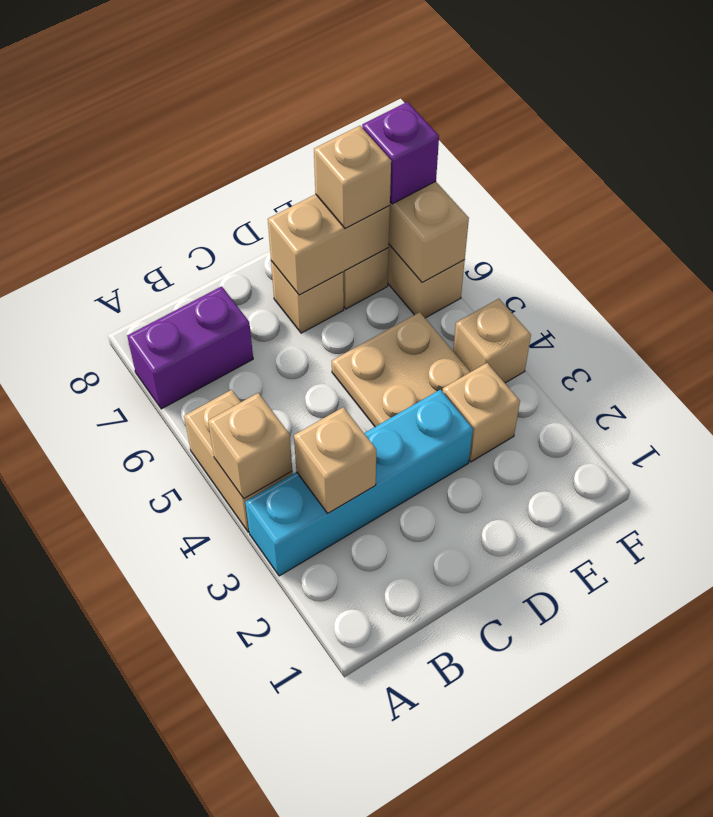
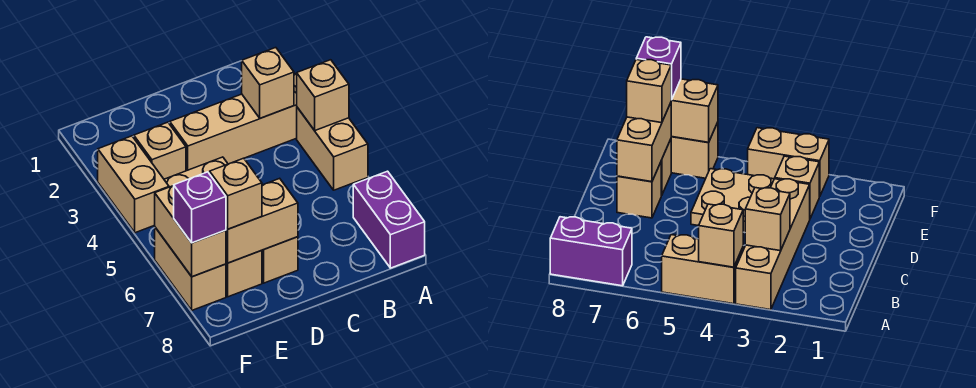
cyan 1x4 brick [245,390,473,576] -> tan 1x4 brick [170,73,297,171]
purple 1x2 brick [127,286,253,409] -> purple 1x2 brick turned to [353,171,425,268]
tan 1x1 brick [453,299,531,383] -> tan 1x2 brick [98,136,169,233]

